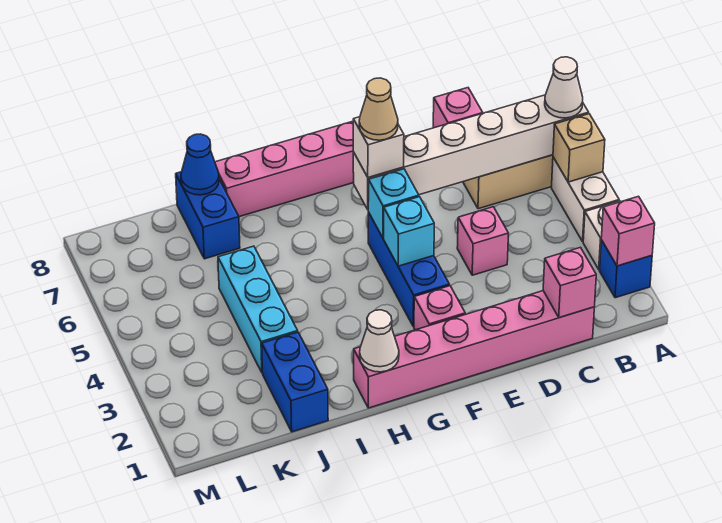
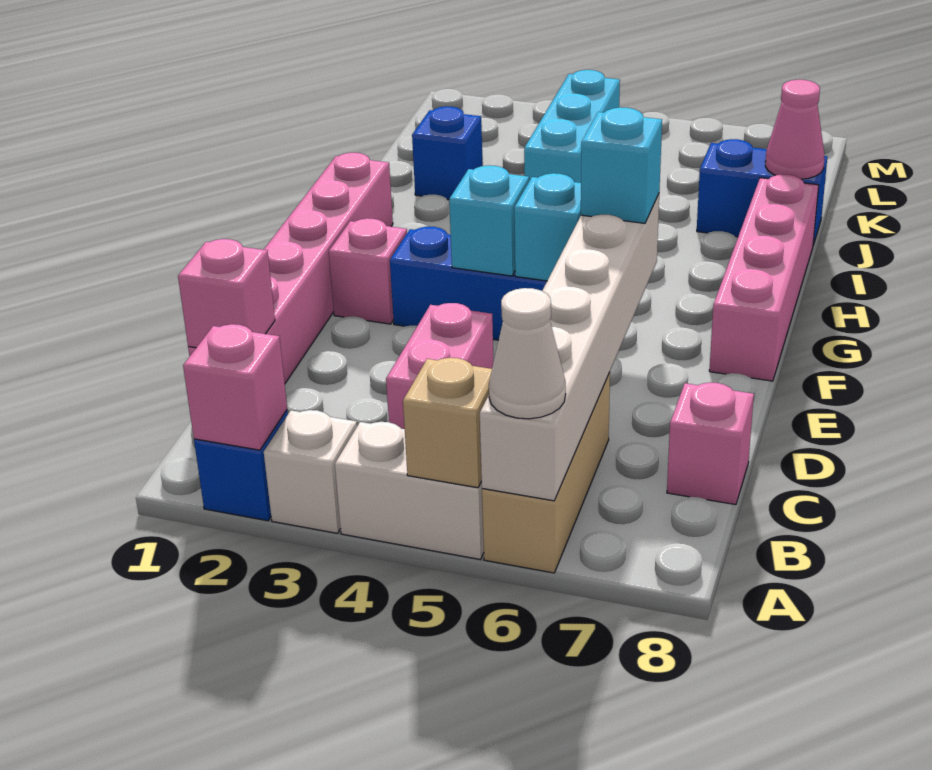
pink 1x1 brick [457,207,508,275] -> pink 1x2 brick [386,303,494,429]
white 1x1 brick [353,117,404,178] -> cyan 1x1 brick [581,107,662,223]
tan 1x1 cone [359,78,398,140] -> none
white 1x1 cone [360,310,399,372] -> none
blue 1x2 brick [262,332,328,432] -> blue 1x1 brick [412,107,483,200]
cyan 1x3 brick [218,246,298,372] -> cyan 1x3 brick turned to [524,70,620,183]
blue 1x1 cone [181,134,219,195] -> pink 1x1 cone [765,80,824,179]

